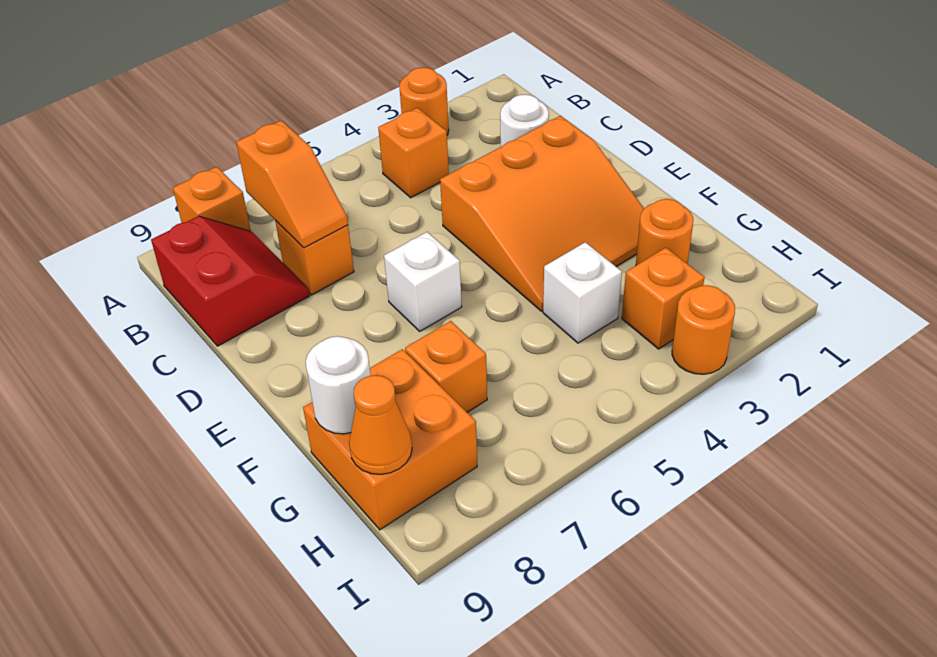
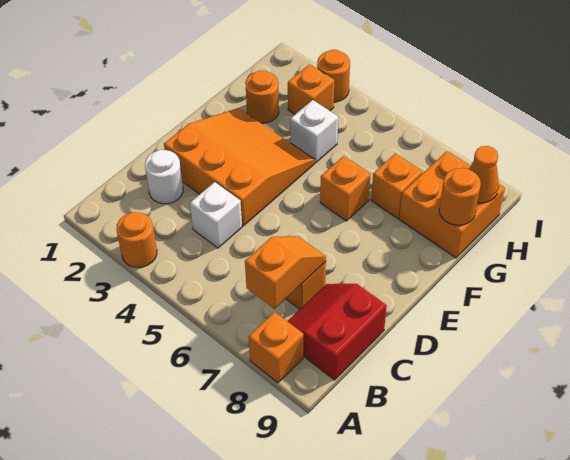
orange 1x1 brick [378,108,449,198] -> orange 1x1 brick moved to [320,156,371,221]
white 1x1 brick [384,232,462,331] -> white 1x1 brick moved to [190,182,242,248]
white 1x1 round brick [306,336,371,434] -> orange 1x1 round brick [439,168,481,225]

